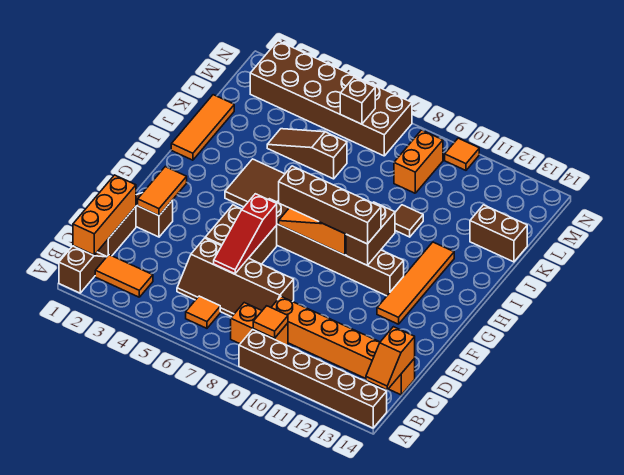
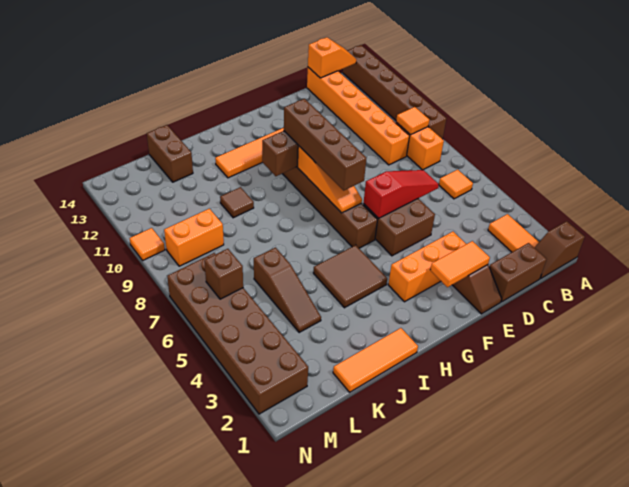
orange 1x3 brick [73,175,136,255] -> orange 1x3 brick moved to [388,232,466,302]
brown 2x4 slope [177,238,294,317] -> none

